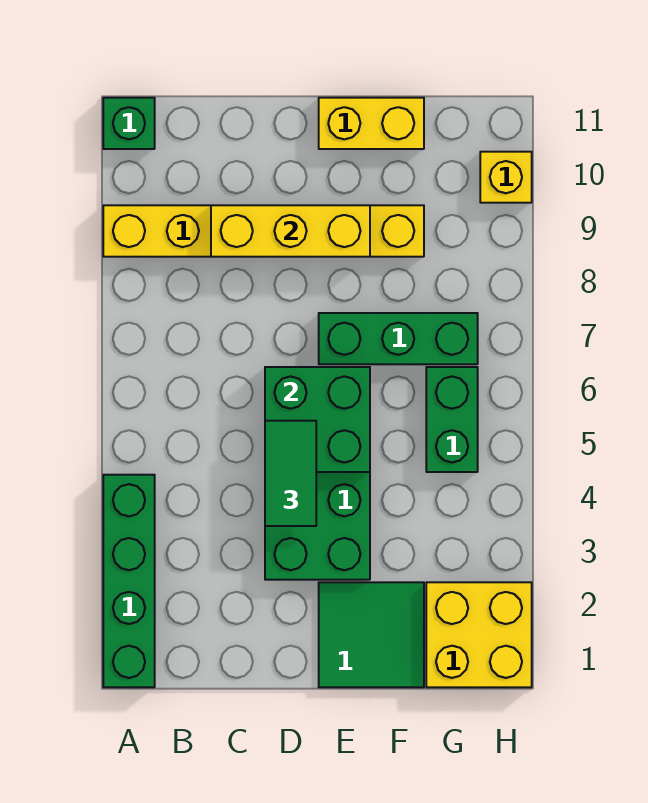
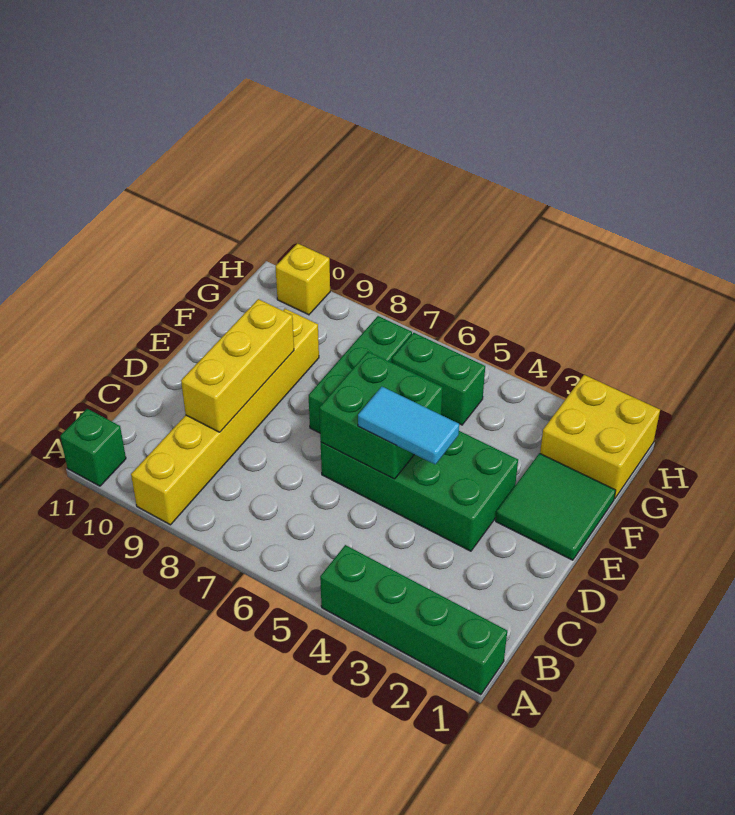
green 1x2 tile [265,421,316,526] -> cyan 1x2 tile [358,387,459,465]
yellow 1x2 brick [319,98,424,149] -> none

